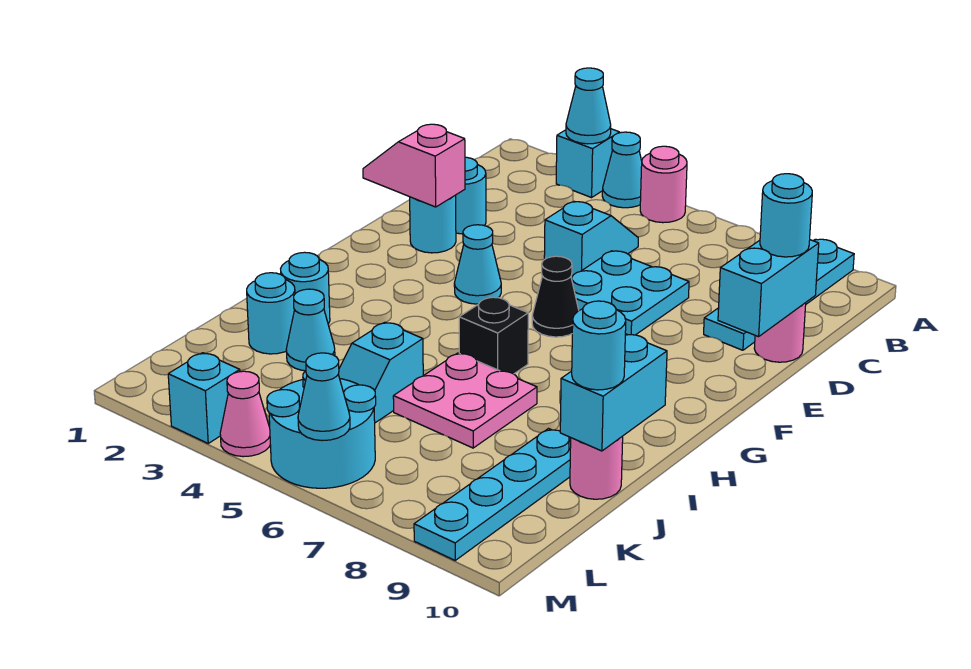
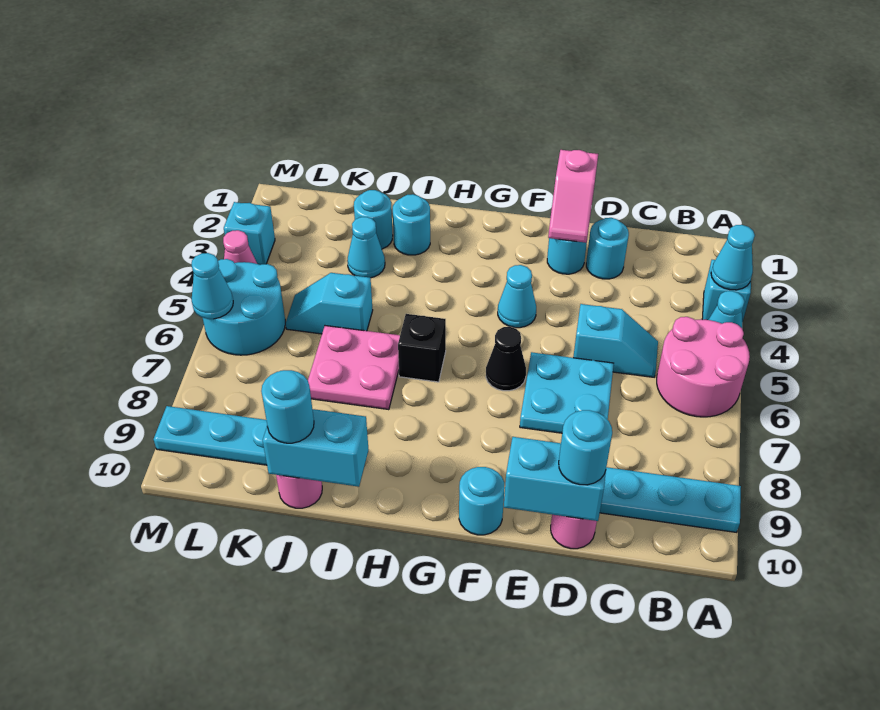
pink 1x1 round brick [640,146,687,223] -> pink 2x2 round brick [657,317,750,417]
pink 1x2 slope [363,124,465,207] -> pink 1x2 slope turned to [548,150,598,243]
none -> cyan 1x1 round brick [459,467,505,535]

